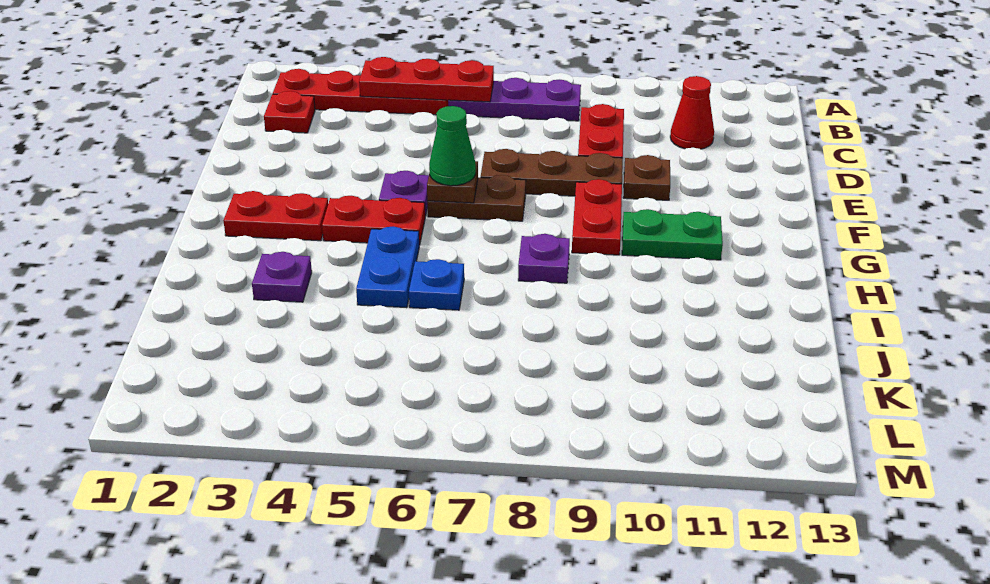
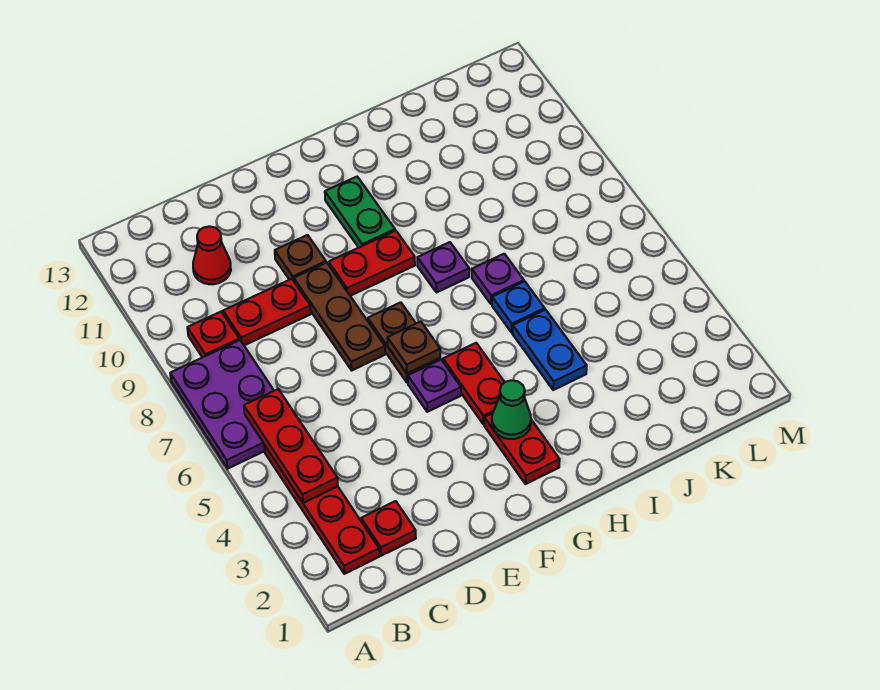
purple 1x3 plate [448,78,581,121] -> purple 2x3 plate [170,340,274,469]
none -> red 1x1 plate [187,312,239,358]
green 1x1 cone [429,106,476,186] -> green 1x1 cone moved to [492,380,531,439]
blue 1x2 plate [356,226,419,308] -> blue 1x2 plate turned to [512,310,587,390]
purple 1x1 plate [252,252,312,302] -> purple 1x1 plate moved to [472,254,524,304]

